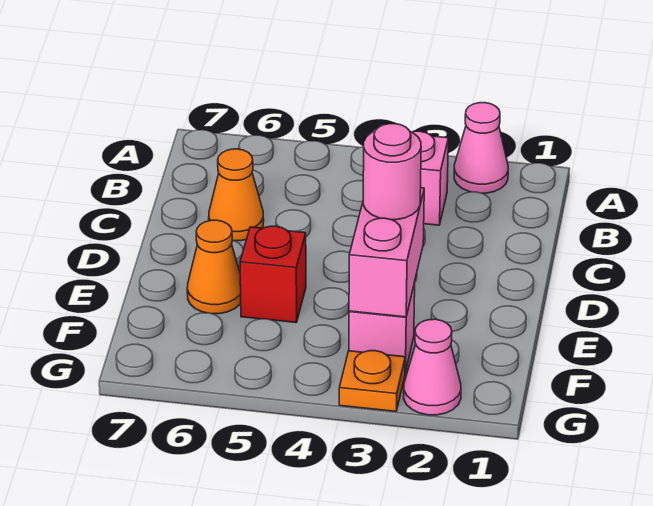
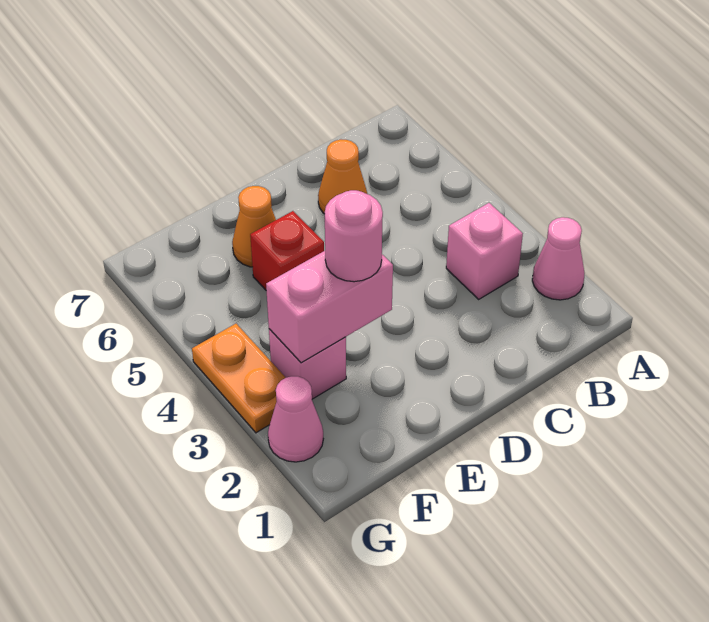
orange 1x1 plate [339,351,405,412] -> orange 1x2 plate [192,324,286,433]

